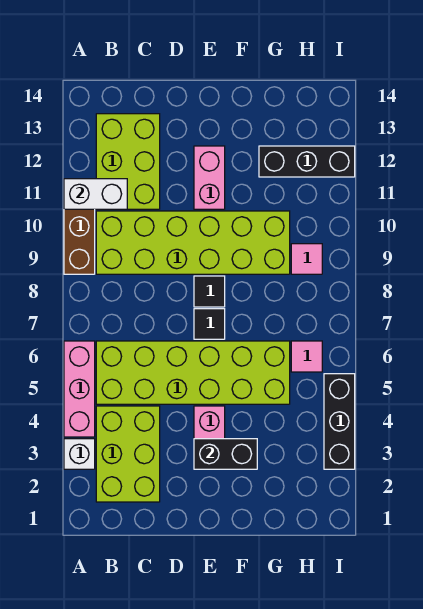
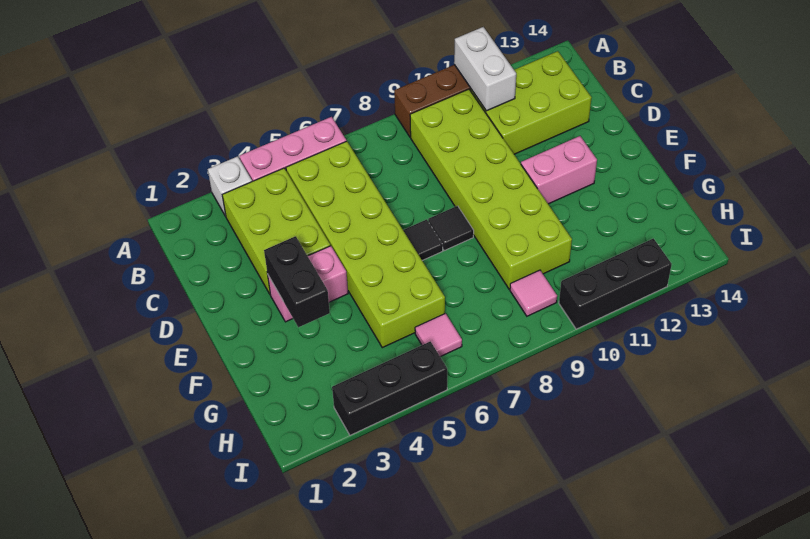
lime 2x3 brick [96,406,160,502] -> lime 2x3 brick turned to [222,168,330,294]
black 1x3 brick [259,146,355,177] -> black 1x3 brick turned to [559,238,672,329]

